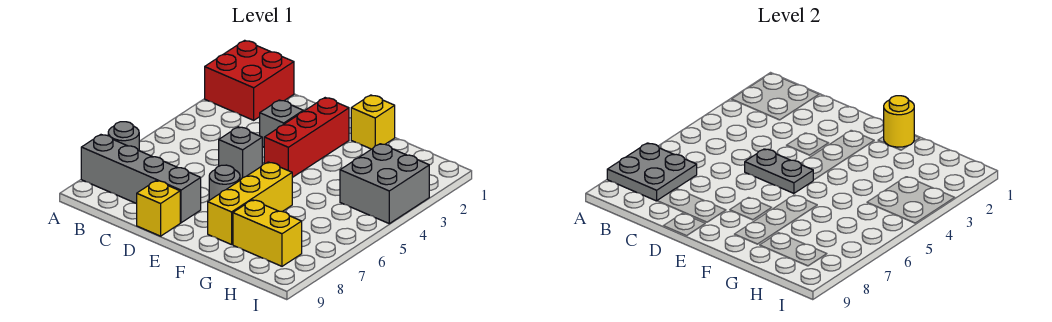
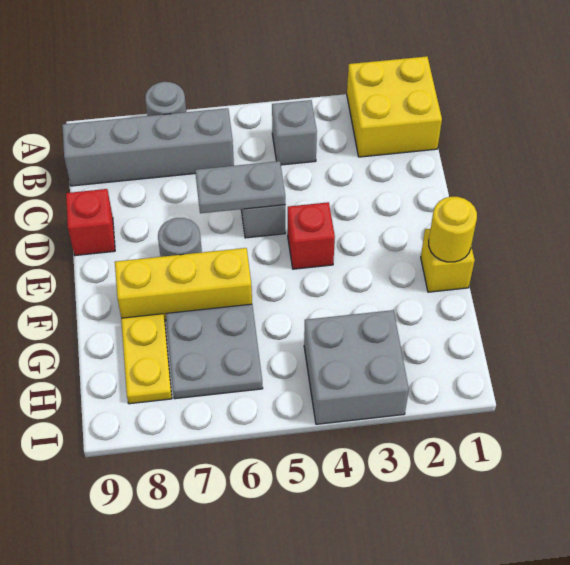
red 2x2 brick [205,40,294,120] -> yellow 2x2 brick [347,56,442,157]
grey 2x2 plate [607,143,697,201] -> grey 2x2 plate moved to [166,304,263,399]
grey 1x4 brick [81,135,201,223] -> grey 1x4 brick turned to [62,108,234,186]
grey 1x1 brick [260,100,303,147] -> grey 1x1 brick moved to [272,100,317,165]
grey 1x2 plate [745,149,813,193] -> grey 1x2 plate turned to [195,161,285,213]
yellow 1x1 brick [137,181,180,236] -> red 1x1 brick [66,189,115,256]
red 1x3 brick [264,98,349,178] -> red 1x1 brick [288,202,335,269]
yellow 1x2 brick [233,200,302,266] -> yellow 1x2 plate [121,314,172,404]

